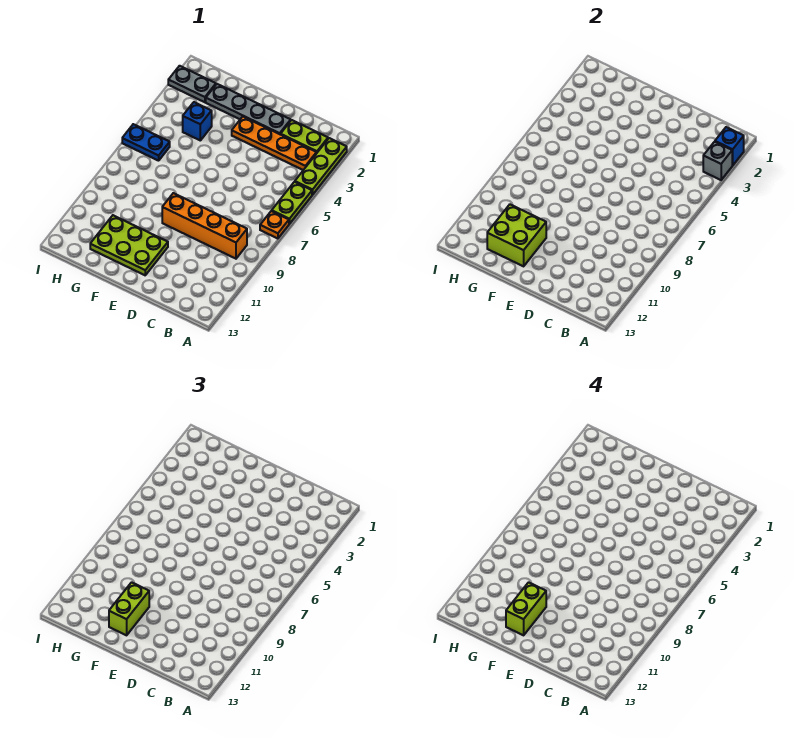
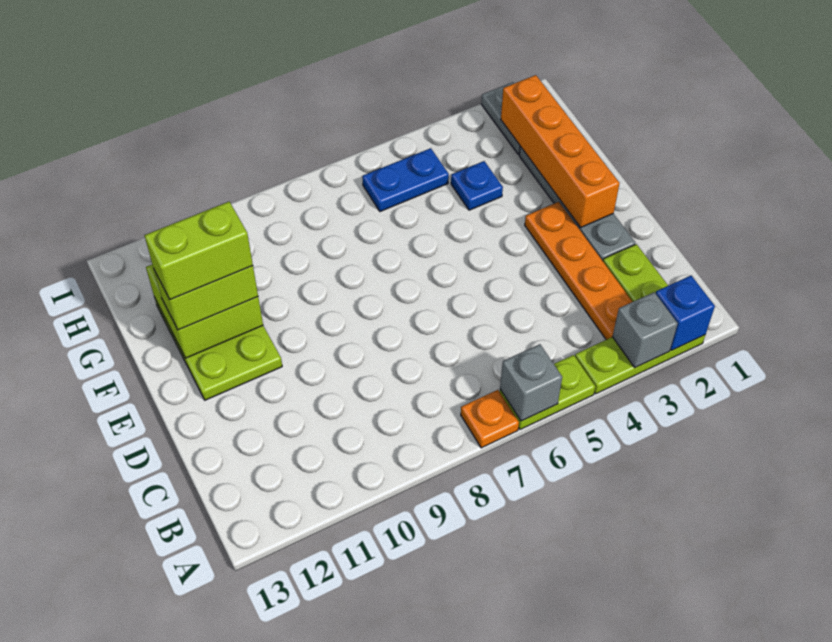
none -> grey 1x1 brick [500,344,562,421]
orange 1x4 brick [162,193,247,259] -> orange 1x4 brick moved to [501,75,620,227]
blue 1x1 brick [183,102,212,140] -> blue 1x1 plate [451,161,503,210]
blue 1x2 plate [122,124,170,161] -> blue 1x2 plate turned to [362,148,449,212]

